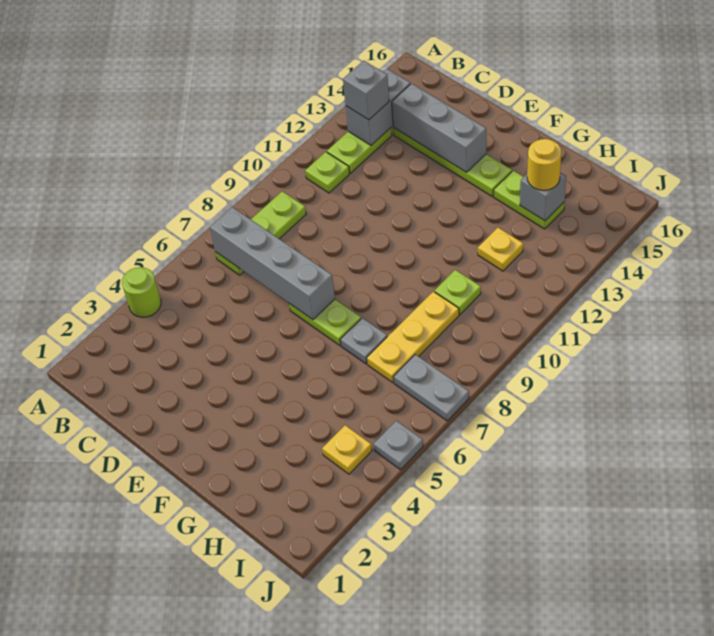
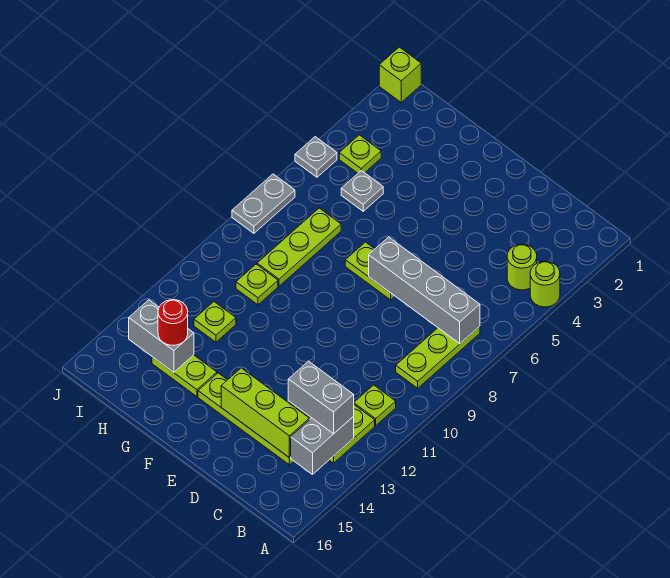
none -> lime 1x1 round brick [507,244,537,290]
grey 1x1 brick [343,61,389,120] -> grey 1x2 brick [288,361,354,434]
grey 1x3 brick [392,83,486,172] -> lime 1x3 brick [221,368,309,458]
grey 1x1 plate [340,318,387,364] -> grey 1x1 plate moved to [341,171,383,211]
yellow 1x3 plate [367,292,459,382] -> lime 1x3 plate [257,208,341,286]
yellow 1x1 plate [478,228,523,271] -> lime 1x1 plate [194,302,236,342]
grey 1x1 brick [520,173,566,221] -> grey 1x2 brick [129,300,194,372]
yellow 1x1 round brick [527,139,561,190] -> red 1x1 round brick [158,300,188,345]
yellow 1x1 plate [322,425,372,474] -> lime 1x1 plate [339,135,381,173]
grey 1x2 plate [393,354,469,421] -> grey 1x2 plate turned to [232,174,295,233]
none -> lime 1x1 brick [379,47,421,102]

